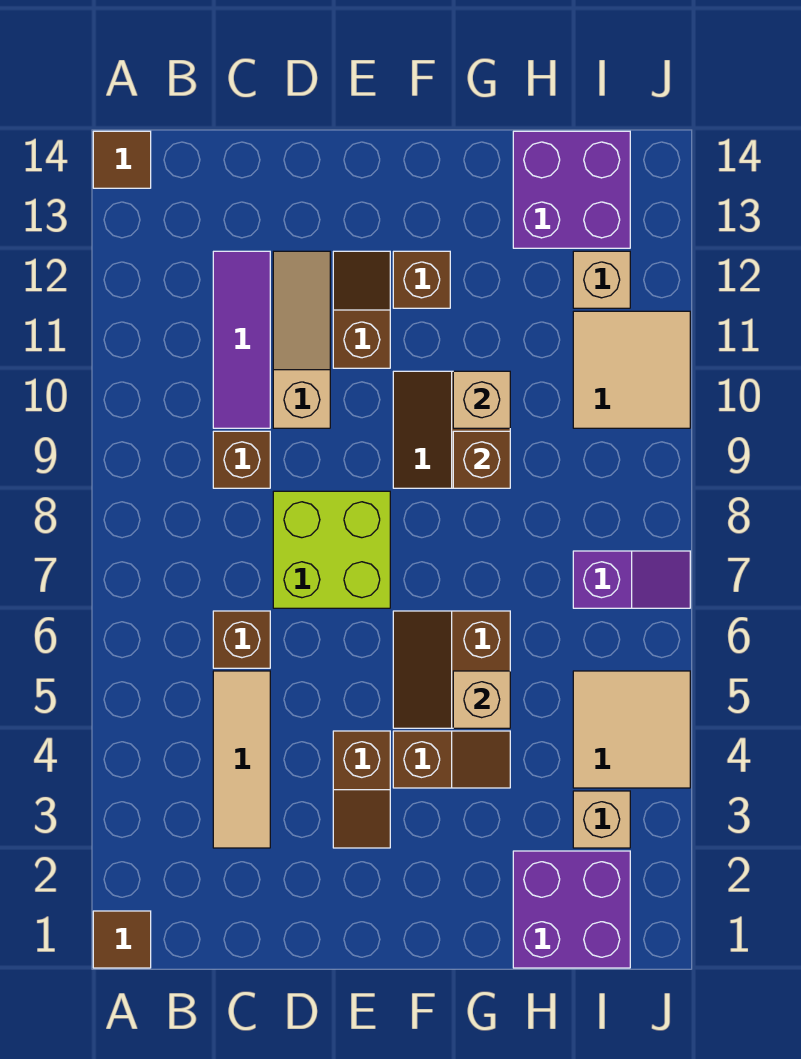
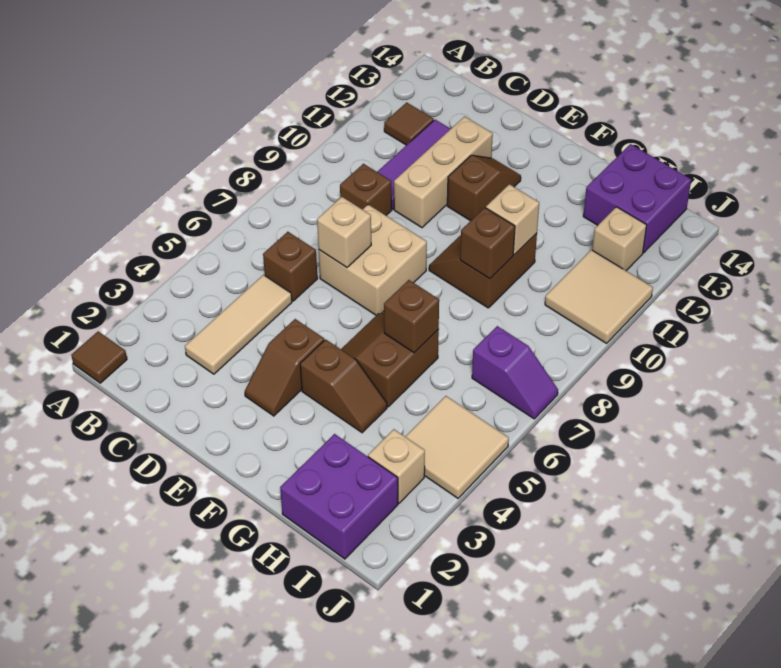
brown 1x1 tile [93,131,151,188] -> brown 1x1 tile moved to [384,102,434,145]
lime 2x2 brick [273,491,390,608] -> tan 2x2 brick [319,205,427,315]
tan 1x3 slope [273,251,330,428] -> tan 1x3 brick [394,117,493,228]
brown 1x1 brick [393,251,450,308] -> brown 1x1 brick moved to [384,280,439,353]
tan 1x1 brick [453,671,510,728] -> tan 1x1 brick moved to [317,197,371,267]

